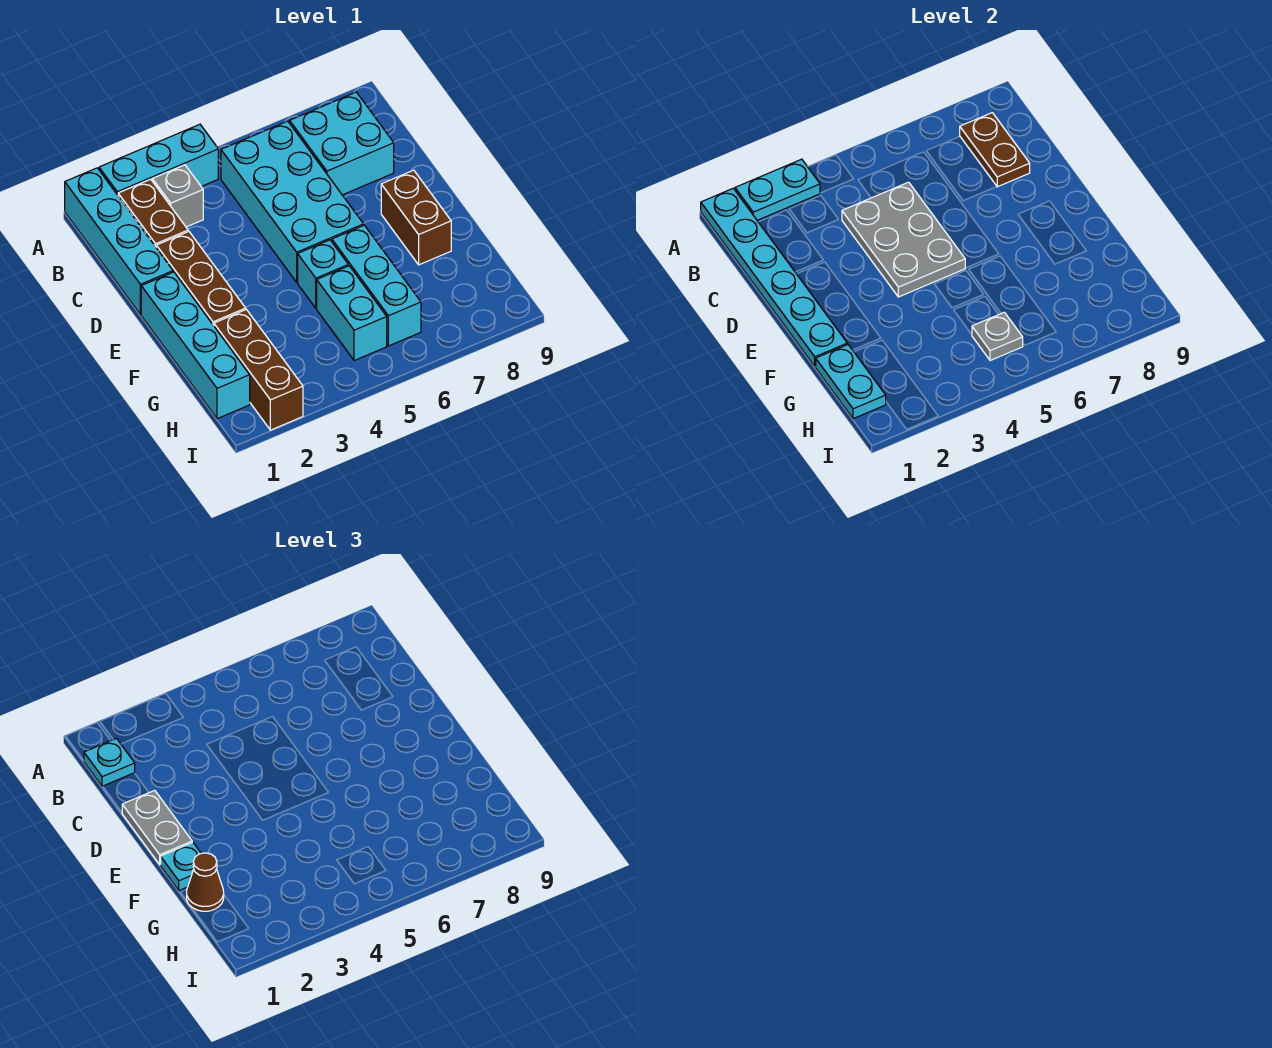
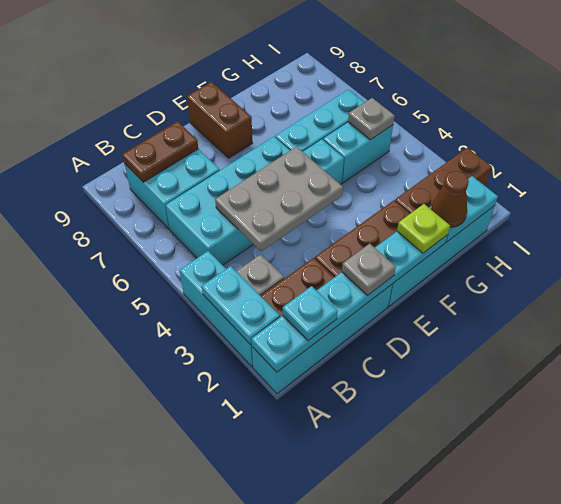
grey 1x2 plate [122,790,192,864] -> grey 1x1 plate [342,244,396,296]
brown 1x2 brick [381,170,451,265] -> brown 1x2 brick turned to [187,82,253,158]
cyan 1x1 plate [160,842,201,890] -> lime 1x1 plate [397,204,450,253]

